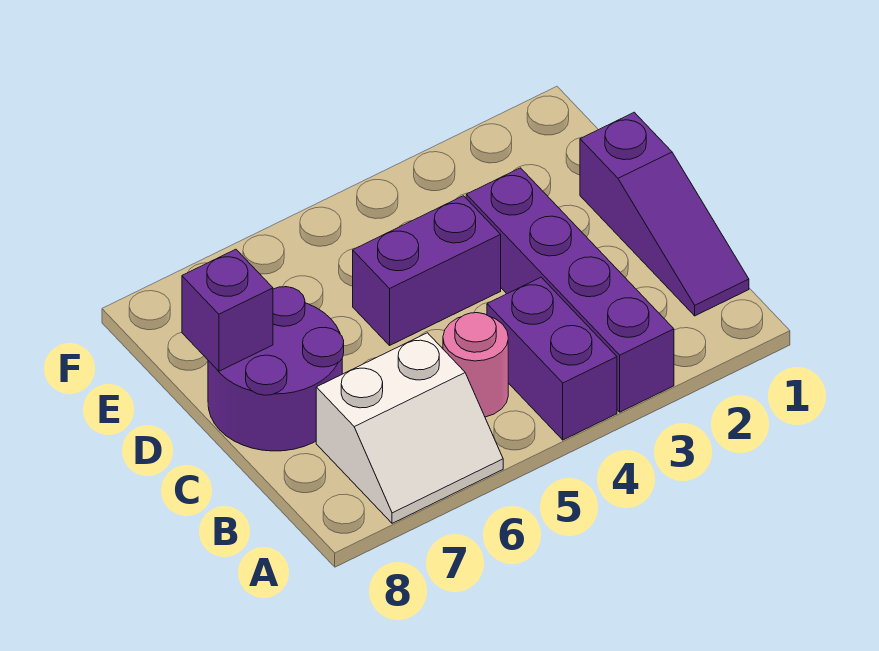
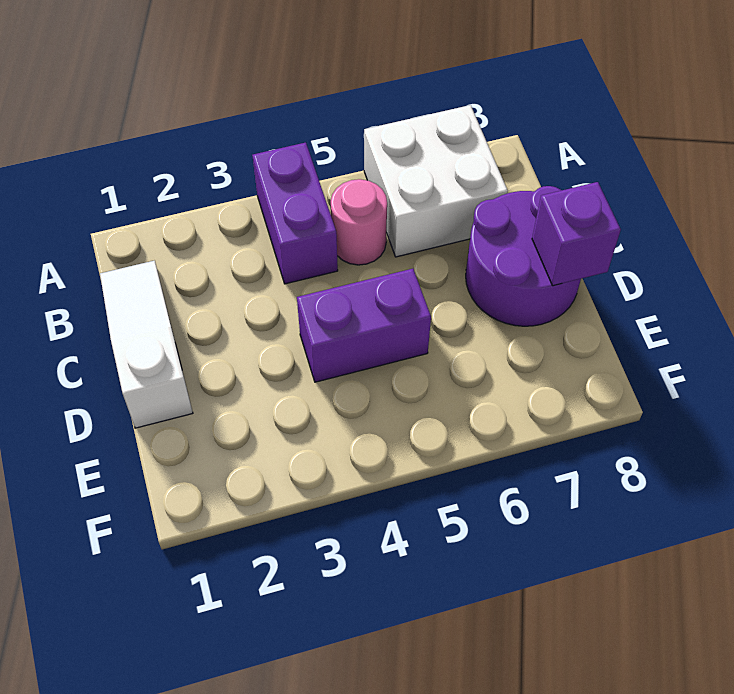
purple 1x4 brick [466,168,674,412] -> none
white 2x2 slope [316,333,503,523] -> white 2x2 brick [364,105,508,257]
purple 1x3 slope [580,112,749,316] -> white 1x3 slope [100,261,193,428]

